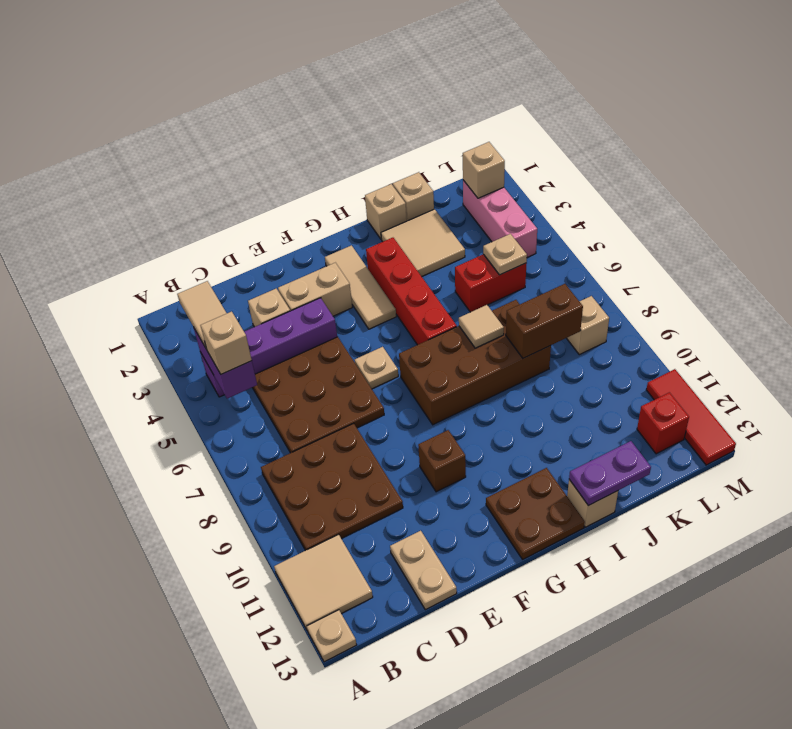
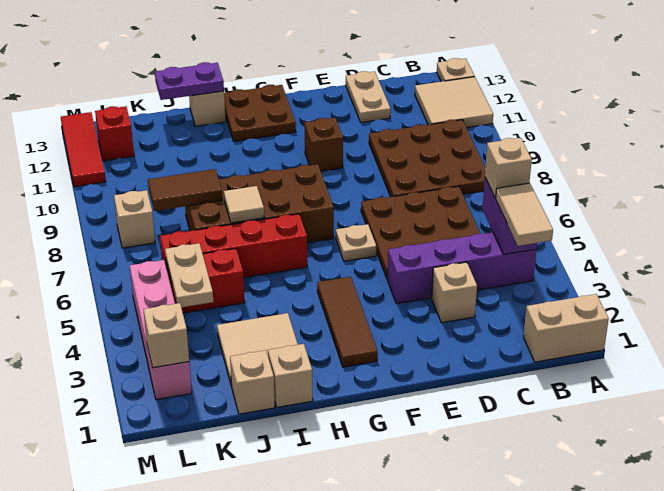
tan 1x2 brick [278,263,352,316] -> tan 1x2 brick moved to [523,294,609,362]
tan 1x3 tile [325,245,396,329] -> brown 1x3 tile [317,277,378,367]
red 1x4 brick [366,238,457,345] -> red 1x4 brick turned to [160,214,307,278]
brown 1x2 brick [506,284,583,358] -> brown 1x2 tile [148,169,222,211]
tan 1x1 plate [483,234,527,275] -> tan 1x2 plate [165,243,213,307]
pink 1x3 brick [463,180,537,257] -> pink 1x4 brick [130,260,192,400]

